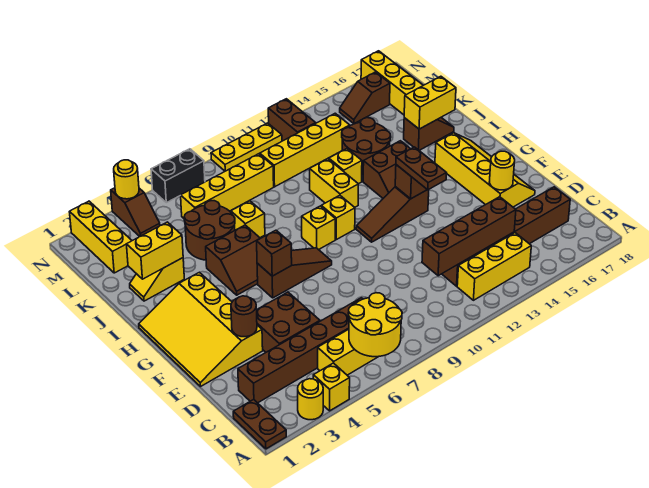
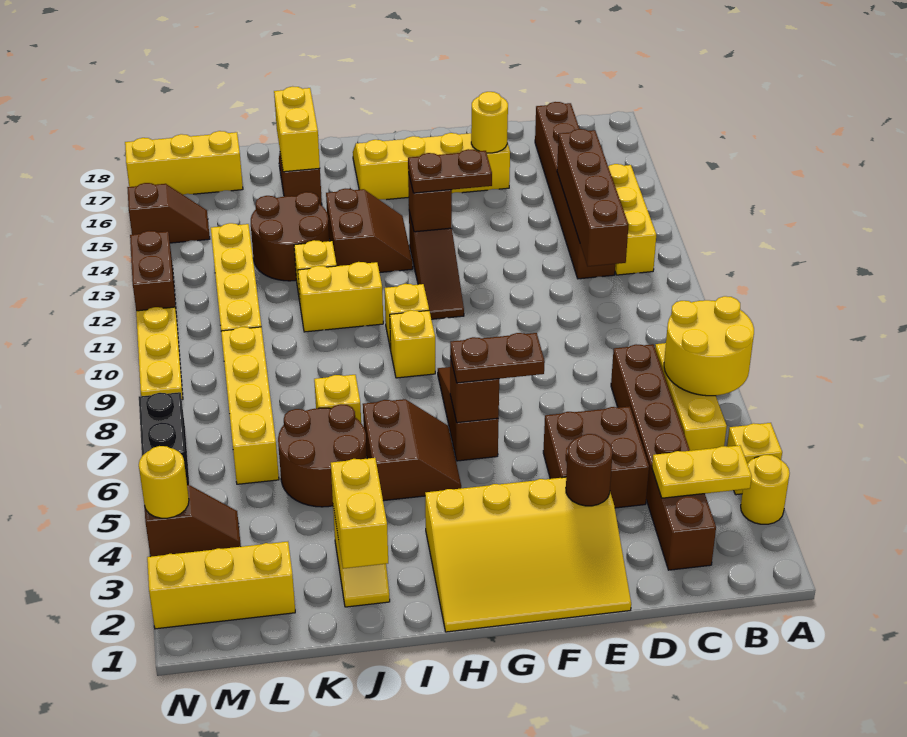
brown 1x2 plate [233,400,286,449] -> brown 1x2 plate moved to [450,333,545,383]
none -> yellow 1x2 plate [652,445,752,498]
brown 1x2 brick [268,99,316,141] -> brown 1x2 brick turned to [130,231,176,311]
brown 1x2 slope [340,72,390,124] -> brown 1x2 slope turned to [127,183,210,243]

